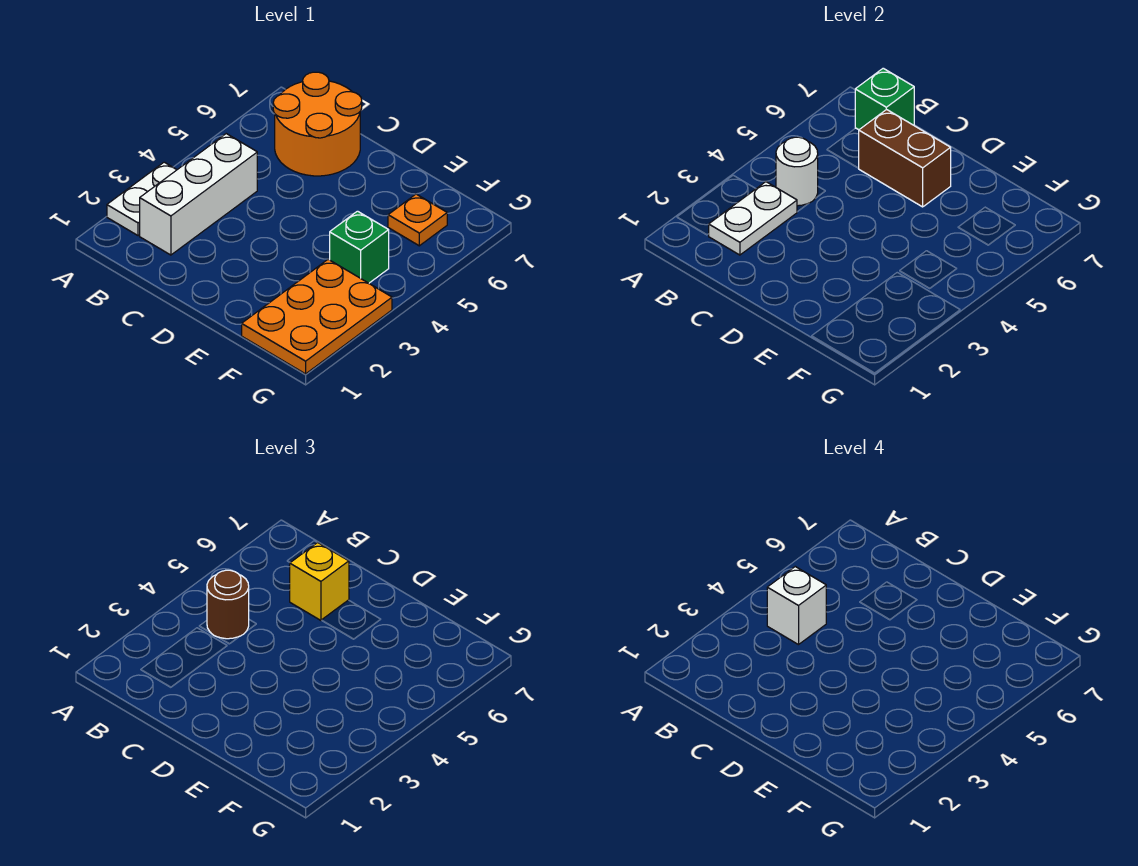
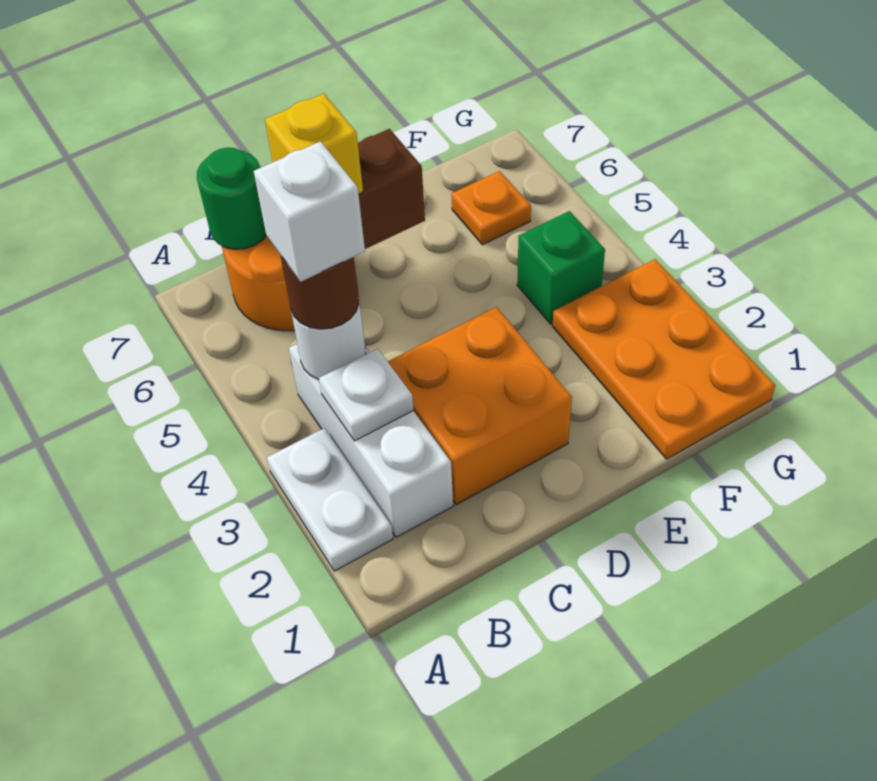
white 1x2 plate [709,182,797,255] -> white 1x1 plate [319,349,413,441]
green 1x1 brick [855,68,914,130] -> green 1x1 round brick [197,148,266,249]
none -> orange 2x2 brick [388,307,572,505]

